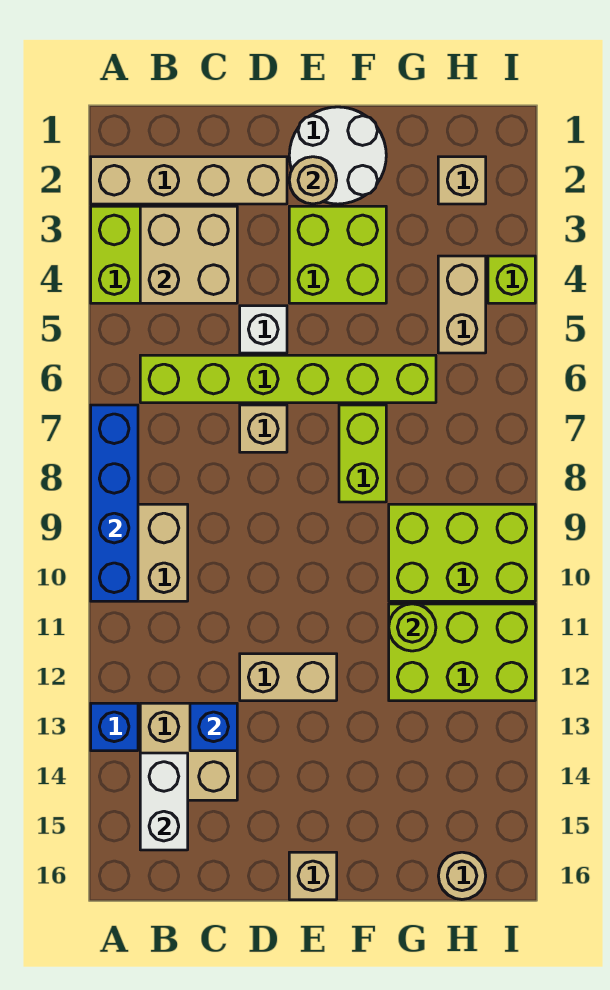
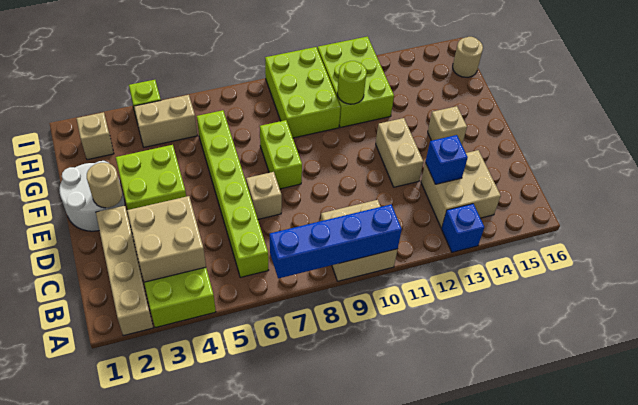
white 1x2 brick [140,753,188,850] -> none
white 1x1 brick [240,306,287,353] -> none
tan 1x1 brick [289,852,337,900] -> tan 1x1 brick moved to [428,106,467,144]
lime 1x2 brick [339,405,386,502] -> lime 1x2 brick turned to [260,120,302,189]

